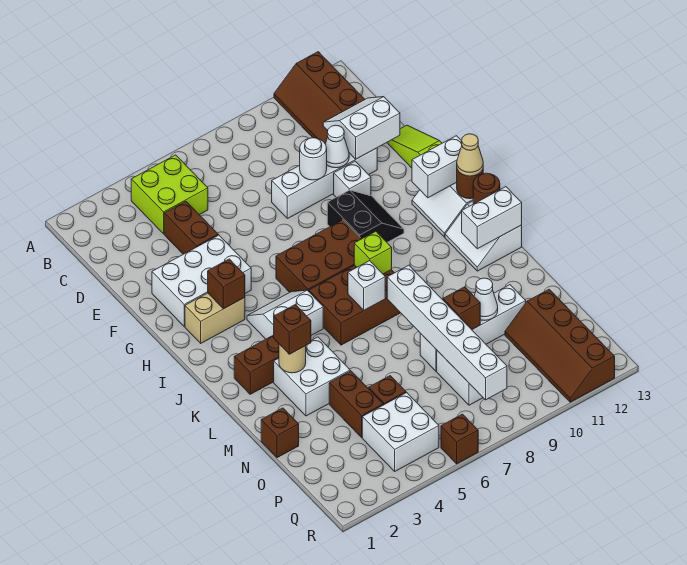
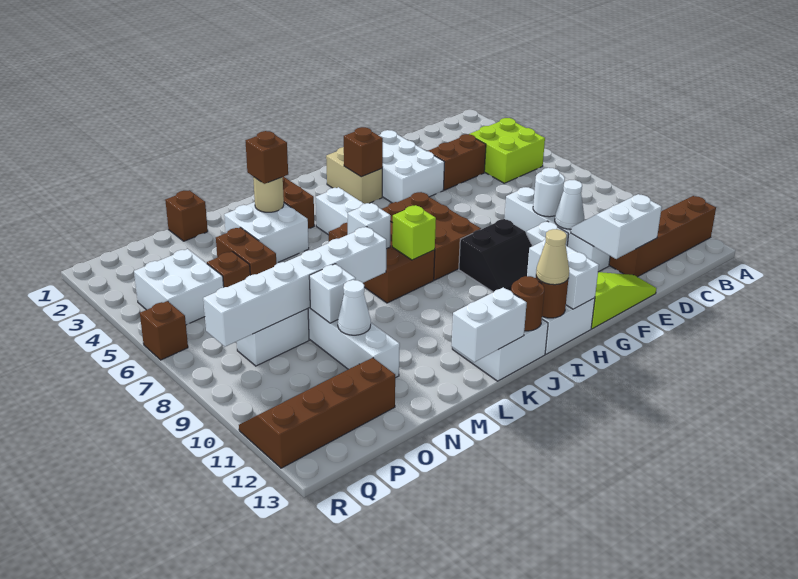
white 2x2 slope [323,97,400,159] -> white 2x2 slope turned to [571,194,662,259]
white 1x2 brick [462,187,522,249] -> white 1x2 brick turned to [451,287,527,362]
brown 1x2 brick [329,371,383,437] -> brown 1x2 brick turned to [216,227,276,275]
brown 1x1 brick [443,287,480,329] -> white 1x1 brick [309,264,356,323]

